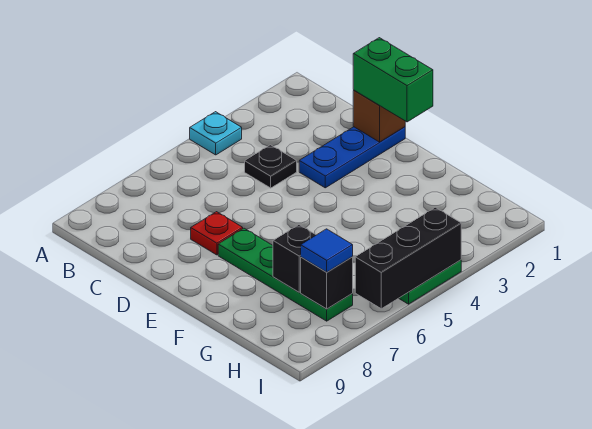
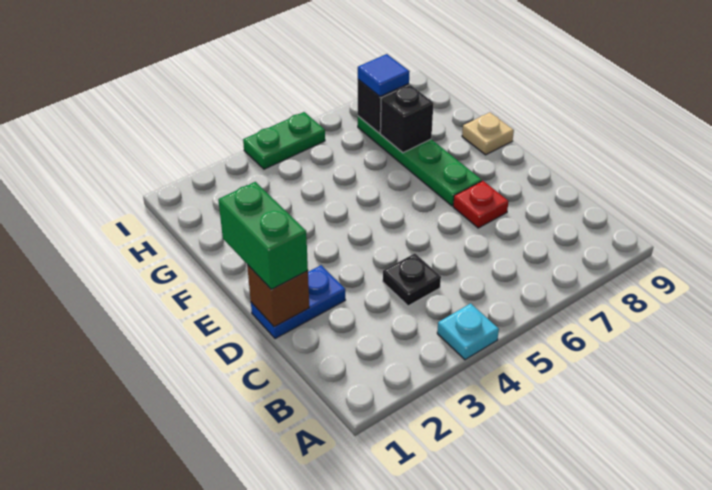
blue 1x3 plate [299,127,405,188] -> blue 1x2 plate [251,265,345,339]
none -> tan 1x1 plate [462,112,514,155]
black 1x3 brick [355,207,461,309] -> none

